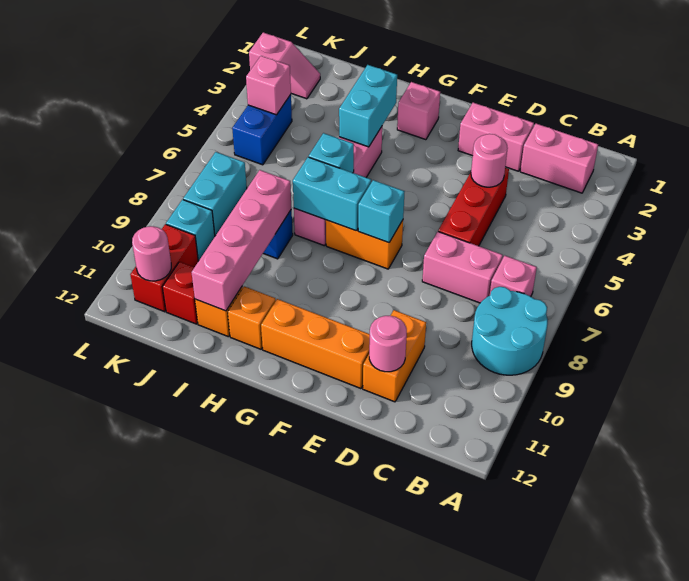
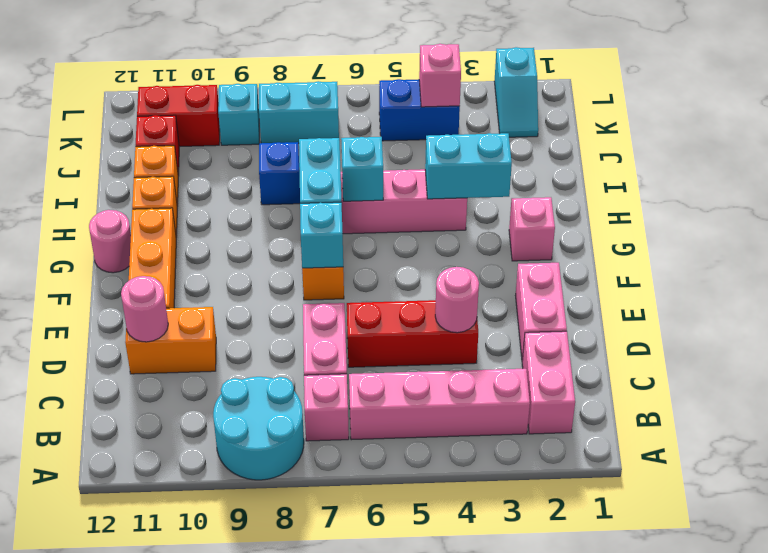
pink 1x4 brick [191,170,291,311] -> pink 1x4 brick moved to [349,369,530,440]
pink 1x2 slope [249,32,320,99] -> cyan 1x2 slope [494,47,538,137]
pink 1x1 round brick [132,226,171,281] -> pink 1x1 round brick moved to [89,210,131,273]

